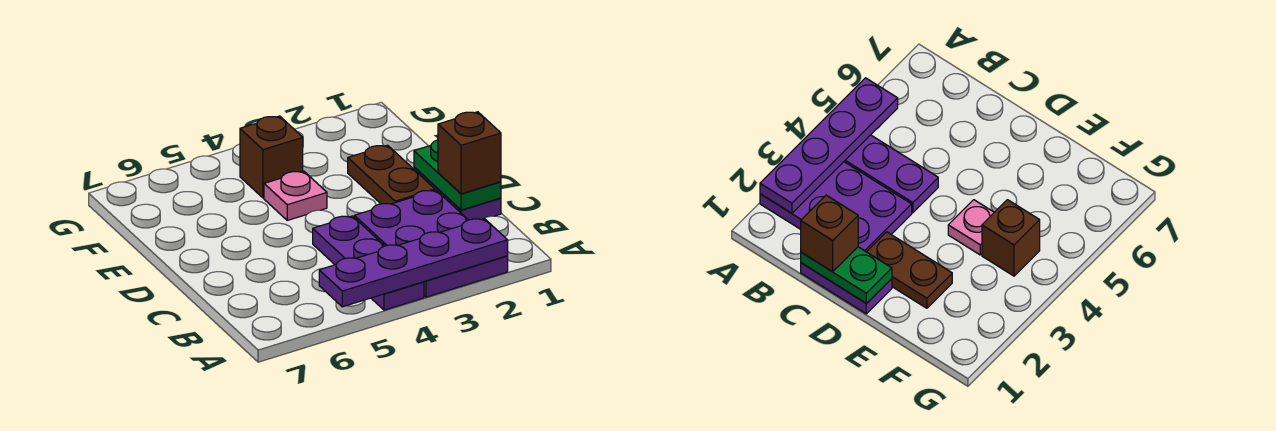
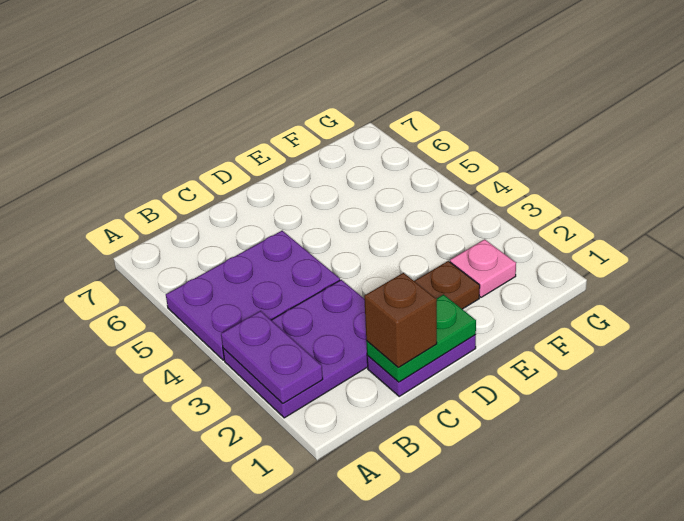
purple 1x4 plate [319,219,508,307] -> purple 1x2 plate [221,311,323,403]
purple 1x3 plate [313,216,424,310] -> purple 2x3 plate [166,231,340,360]
pink 1x1 plate [264,171,327,220] -> pink 1x1 plate moved to [450,239,516,297]
brown 1x1 brick [240,116,303,198] -> none

